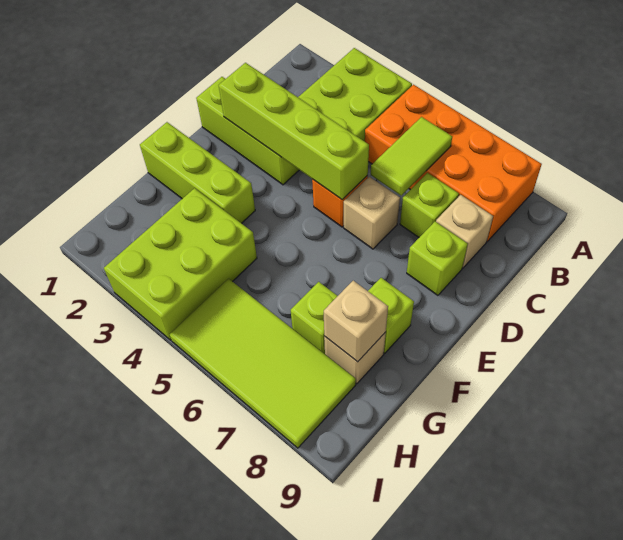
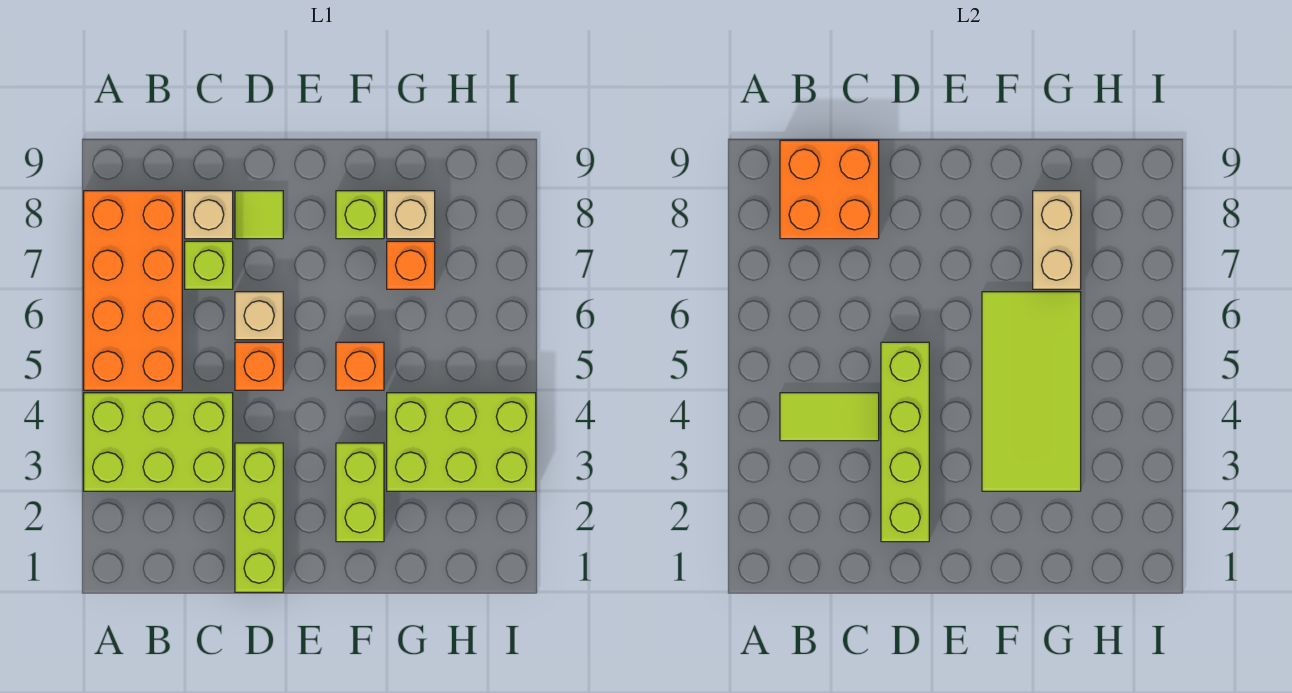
lime 1x2 tile [371,117,452,195] -> lime 1x2 tile moved to [780,393,879,441]
none -> orange 2x2 brick [780,140,879,239]
lime 1x1 brick [407,222,468,295] -> lime 1x1 tile [235,191,283,239]
lime 1x3 brick [140,122,255,223] -> lime 1x2 brick [336,443,384,542]
none -> orange 1x1 brick [336,342,384,390]
lime 1x1 brick [291,282,337,354] -> orange 1x1 brick [387,241,435,289]
tan 1x1 brick [324,281,388,362] -> tan 1x2 brick [1033,191,1081,289]
lime 2x4 tile [170,279,356,448] -> lime 2x4 tile moved to [982,292,1081,491]

